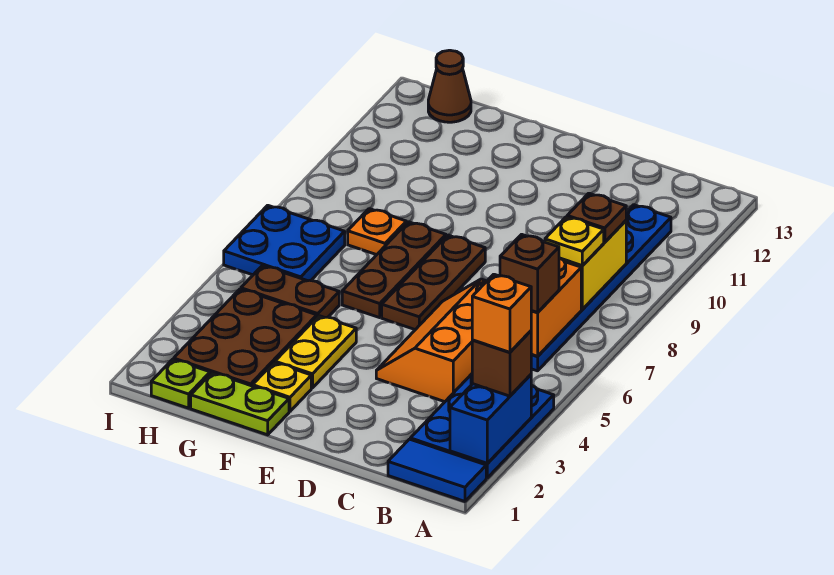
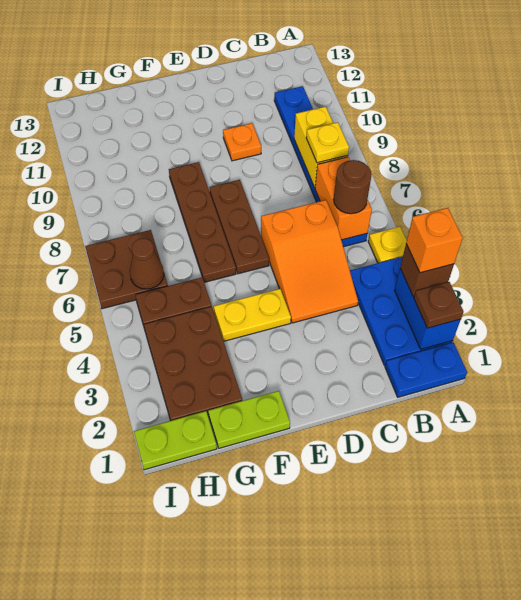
blue 1x2 tile [388,439,486,501] -> blue 1x2 plate [385,342,467,397]
brown 1x1 brick [500,234,559,312] -> brown 1x1 round brick [333,160,372,214]
brown 1x1 plate [567,193,626,242] -> brown 1x1 plate moved to [414,282,463,328]
orange 2x3 slope [376,279,487,402] -> orange 2x3 slope turned to [261,200,358,323]
yellow 1x1 plate [253,363,311,411] -> yellow 1x1 plate moved to [368,227,407,263]
yellow 1x2 plate [275,316,356,388] -> yellow 1x2 plate turned to [214,289,291,341]
brown 1x3 plate [342,222,446,318] -> brown 1x4 plate [169,162,236,282]
orange 1x1 plate [348,209,406,255] -> orange 1x1 plate moved to [223,123,261,161]
lime 1x1 plate [151,359,210,408] -> lime 1x2 plate [134,411,217,470]
blue 2x2 plate [224,205,345,281] -> brown 2x2 plate [85,230,168,309]
brown 1x1 cone [428,50,471,122] -> brown 1x1 cone moved to [130,239,164,289]

